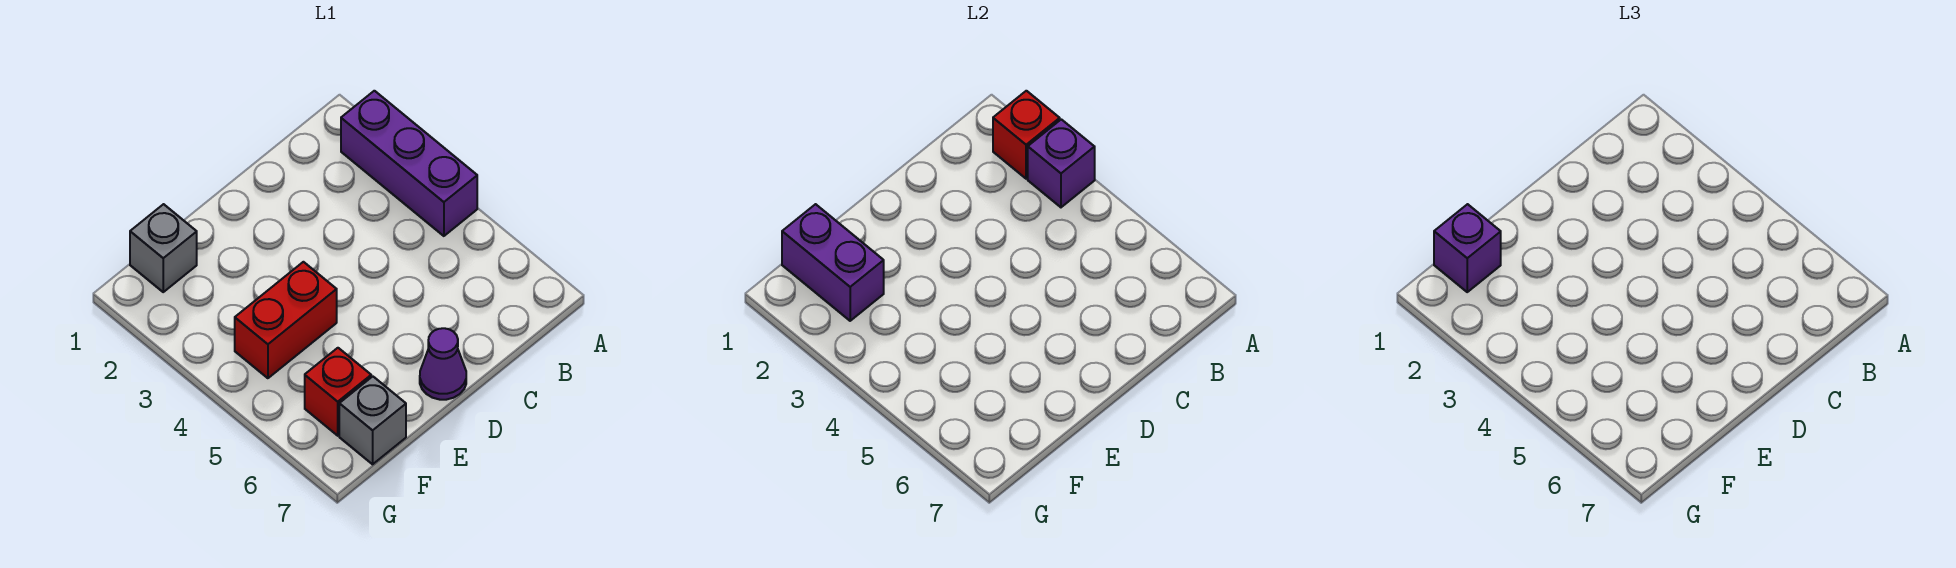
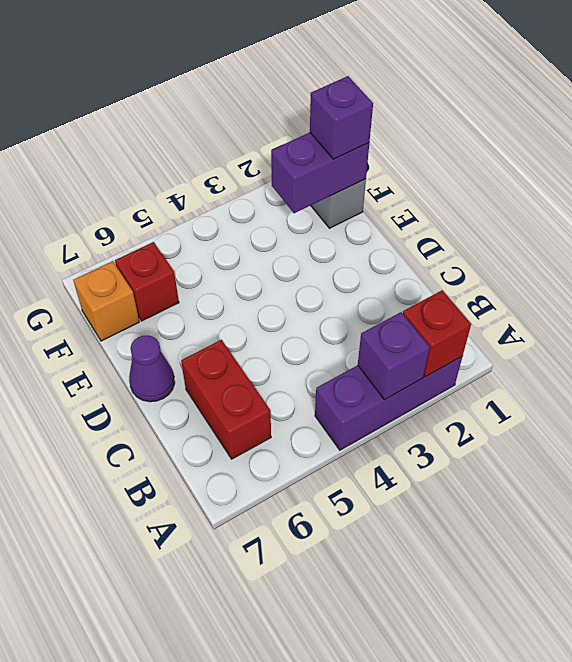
red 1x2 brick [235,262,337,378] -> red 1x2 brick moved to [181,340,271,459]
grey 1x1 brick [339,376,406,464] -> orange 1x1 brick [73,261,139,341]

